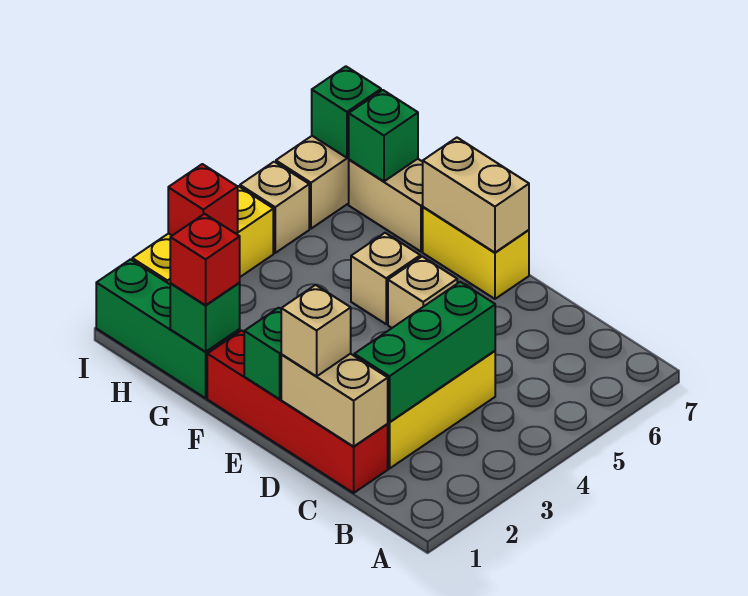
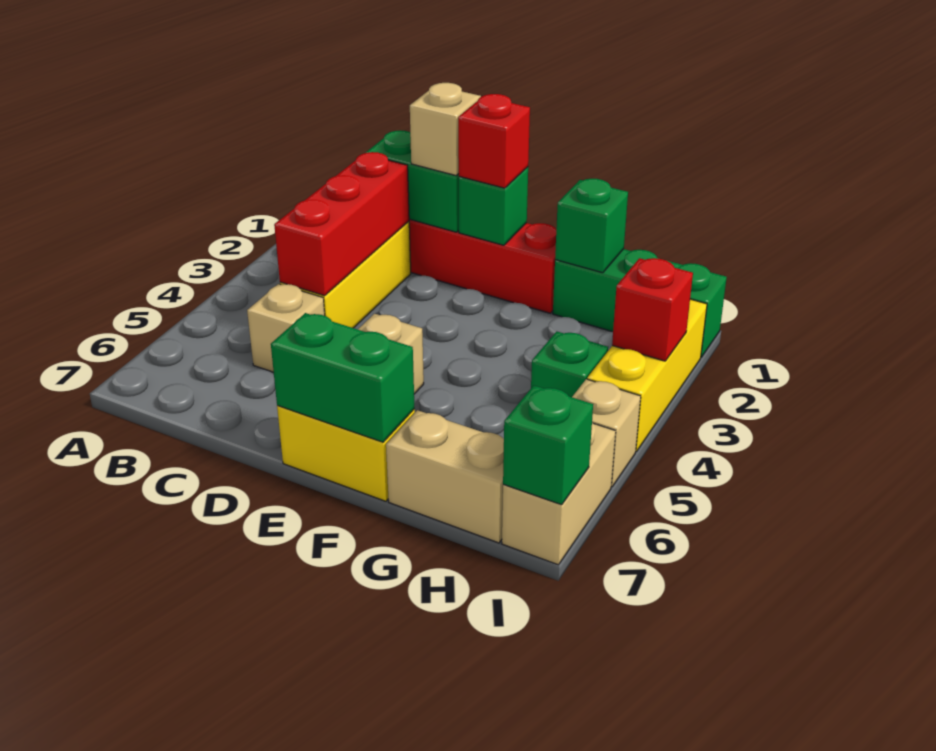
tan 1x2 brick [281,354,388,446] -> green 1x2 brick [366,130,459,232]
green 1x3 brick [354,282,495,422] -> red 1x3 brick [274,152,409,296]
tan 1x2 brick [423,138,529,252] -> green 1x2 brick [271,313,415,442]
tan 1x1 brick [351,233,420,324] -> tan 1x1 brick moved to [247,284,325,372]
red 1x1 brick [170,214,240,305] -> red 1x1 brick moved to [458,94,530,188]
green 1x1 brick [349,90,418,181] -> green 1x1 brick moved to [531,332,608,397]

